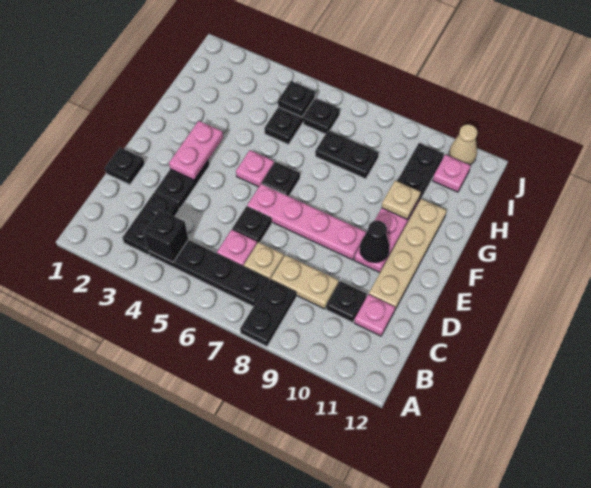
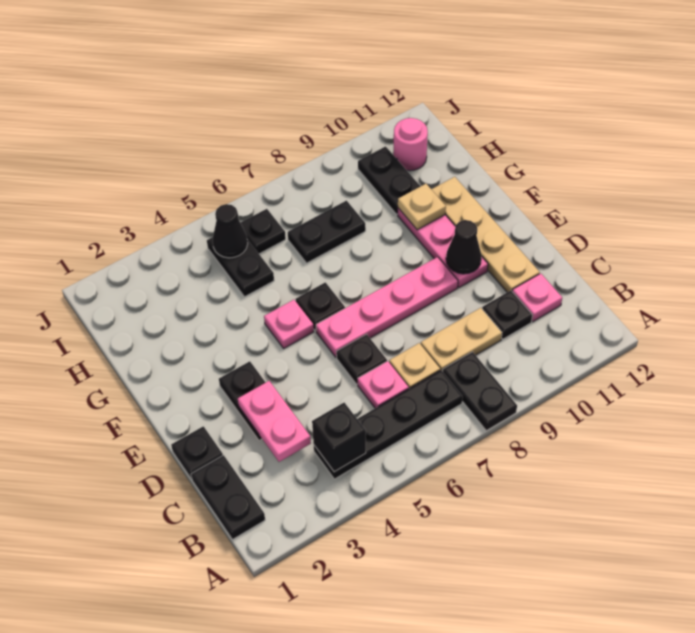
black 1x2 plate [122,193,179,255] -> black 1x2 plate moved to [191,455,265,540]
pink 1x2 plate [169,121,223,180] -> pink 1x2 plate moved to [238,381,311,462]
black 1x1 plate [278,81,315,117] -> black 1x1 cone [213,204,248,258]
pink 1x1 plate [433,154,471,192] -> pink 1x1 round brick [393,118,428,171]
tan 1x1 cone [449,124,478,165] -> none

